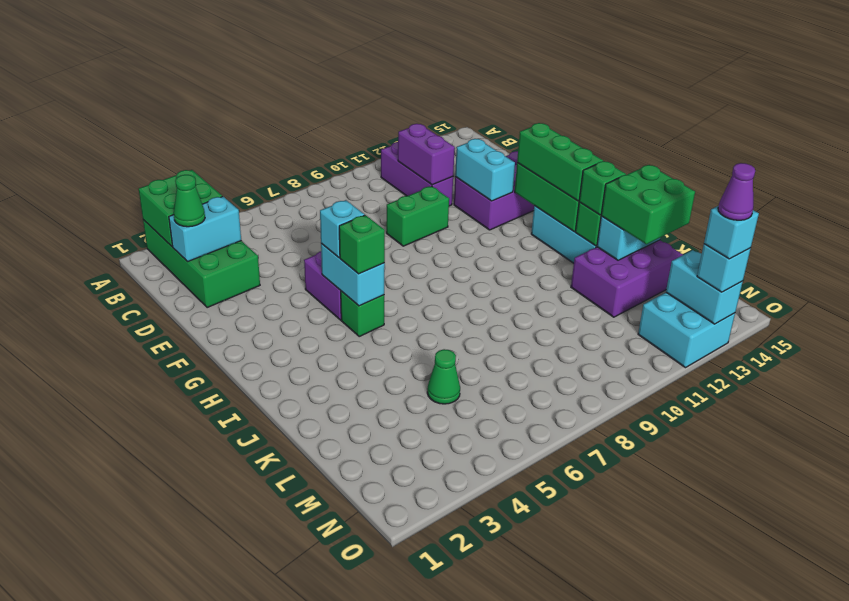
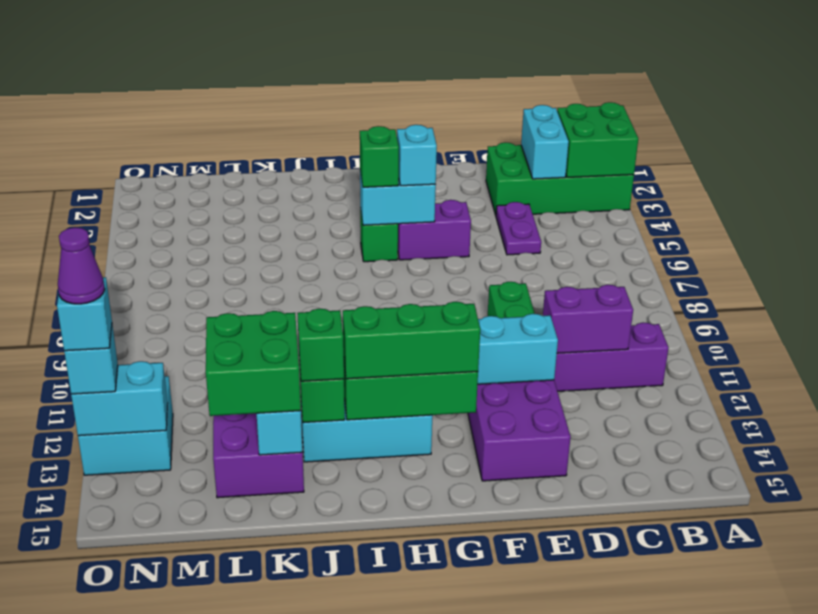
green 1x1 cone [174,175,205,227] -> none
none -> purple 1x2 plate [496,202,541,255]
green 1x1 cone [427,349,460,404] -> none

